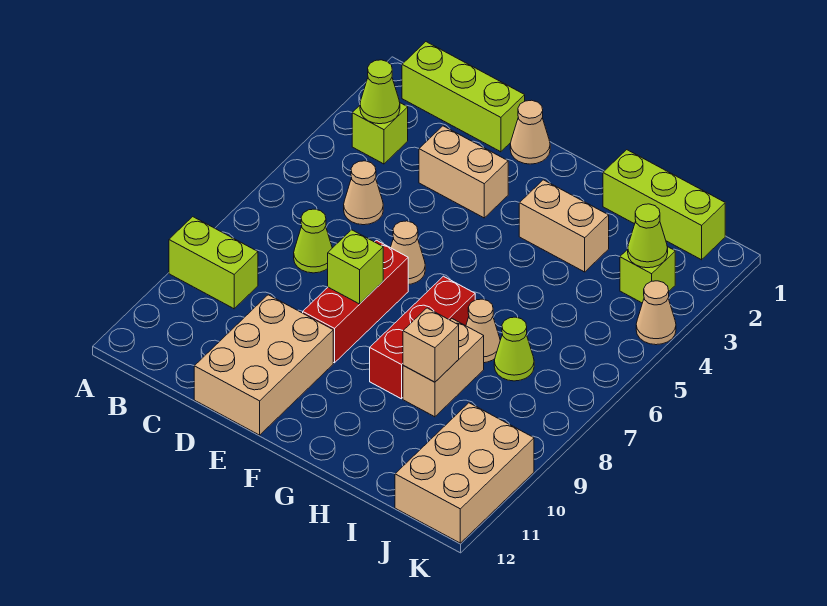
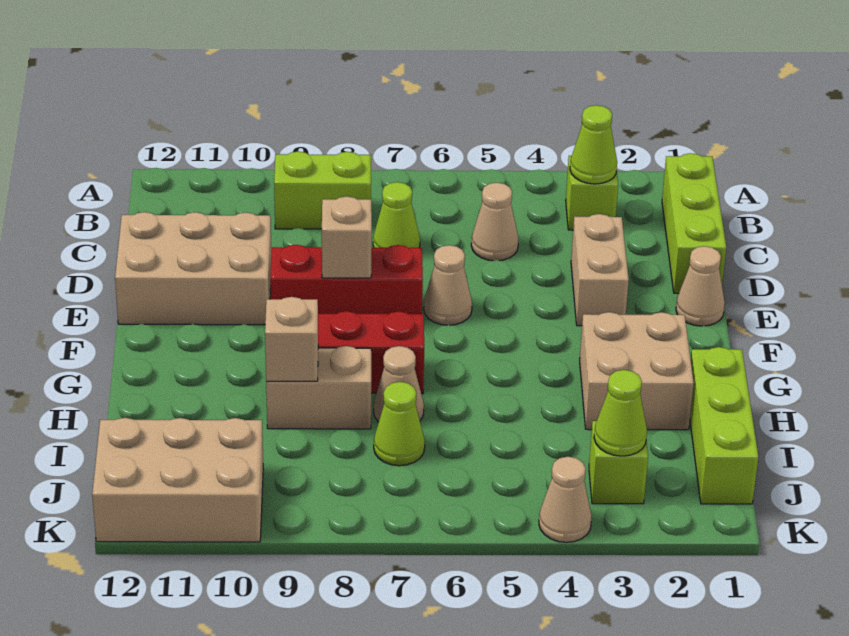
lime 1x2 brick [169,217,258,309] -> lime 1x2 brick turned to [274,151,371,229]
lime 1x1 brick [328,230,383,304] -> tan 1x1 brick [322,196,372,278]
tan 1x2 brick [519,180,609,272] -> tan 2x2 brick [580,312,694,430]

